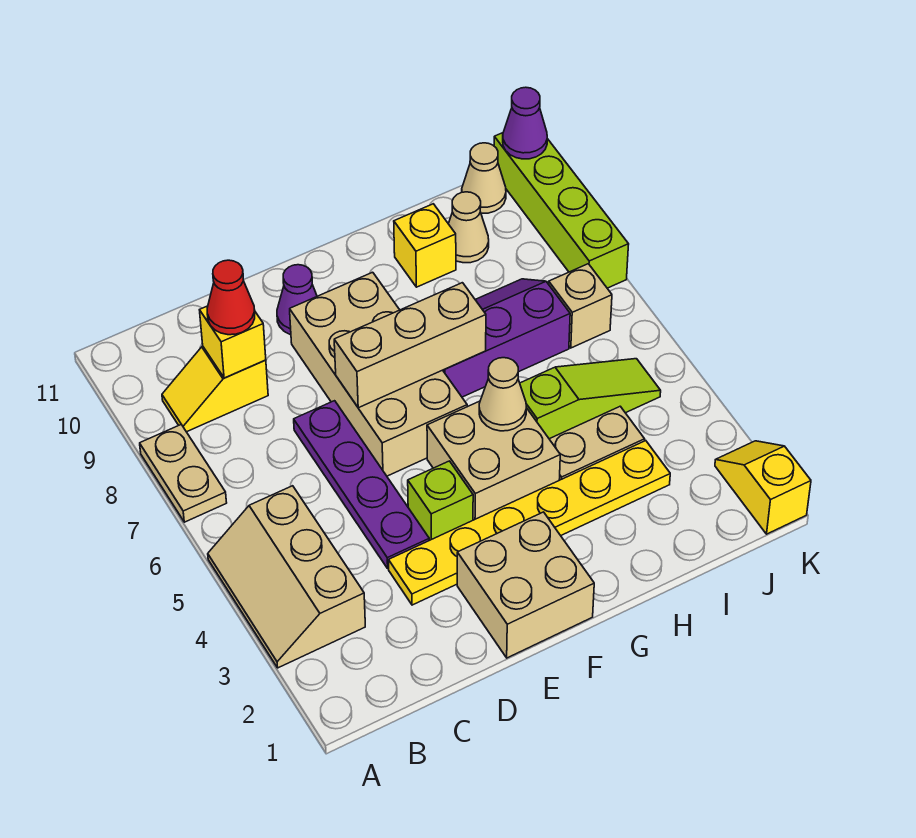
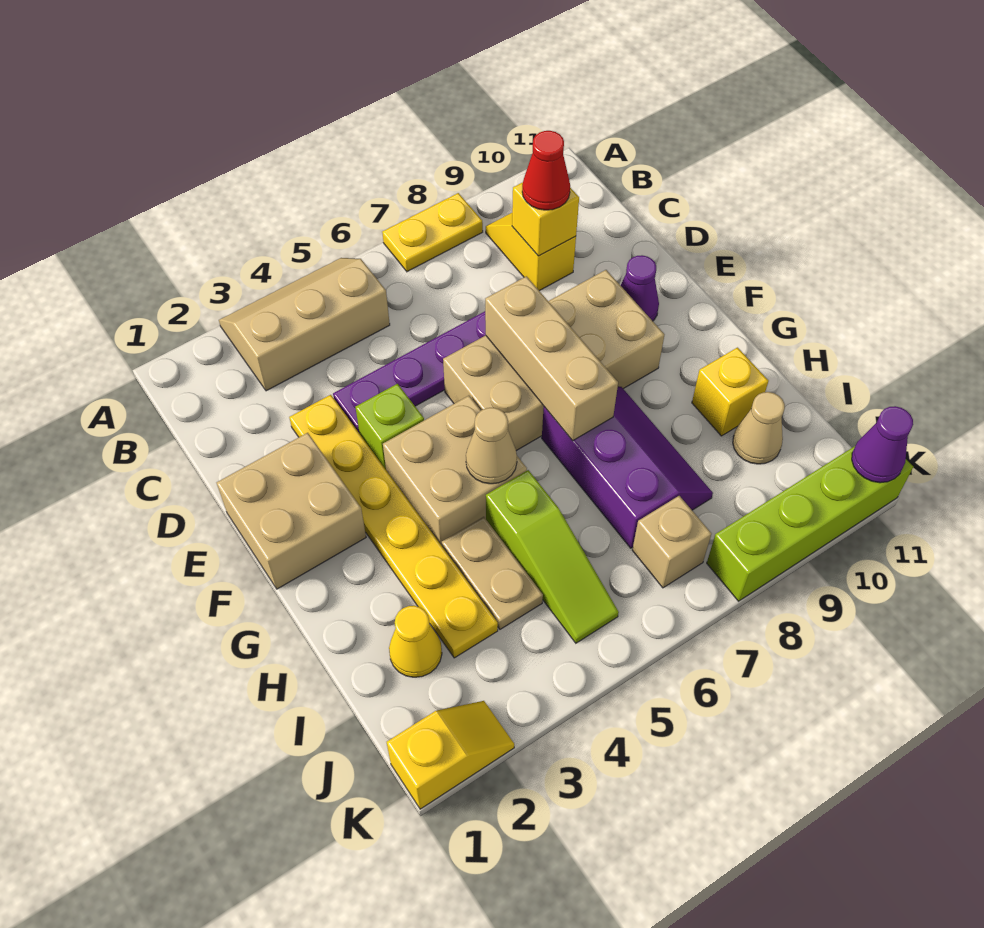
tan 1x2 plate [140,424,227,522] -> yellow 1x2 plate [382,193,483,272]
none -> yellow 1x1 cone [389,606,442,677]
tan 1x1 cone [462,143,506,213] -> none

